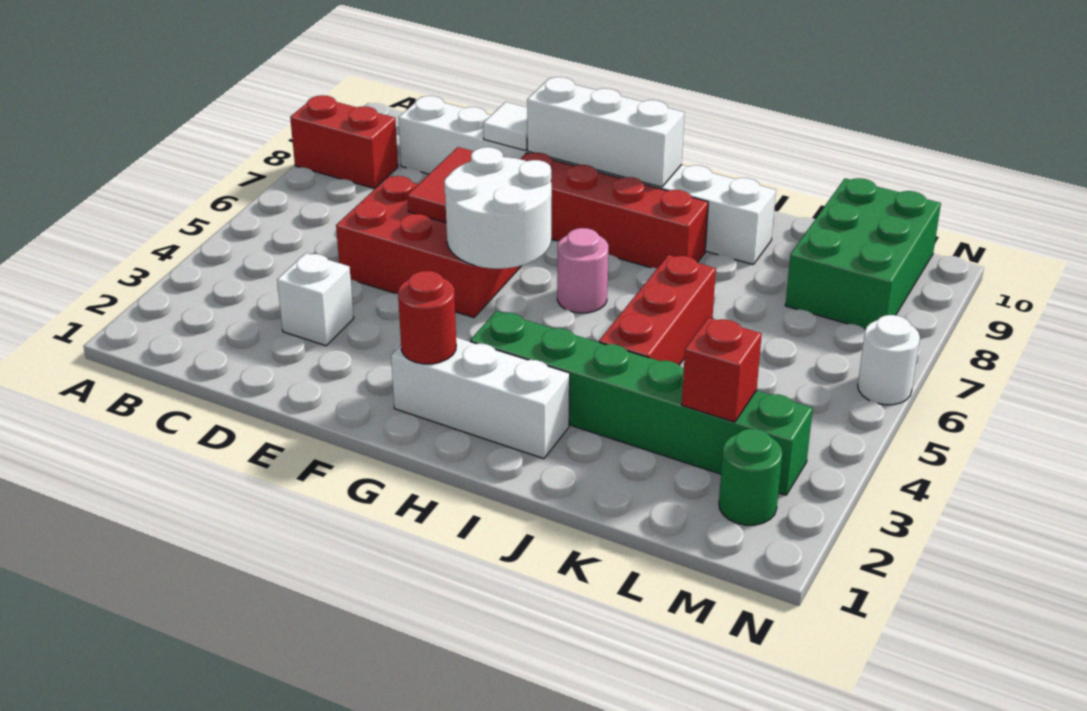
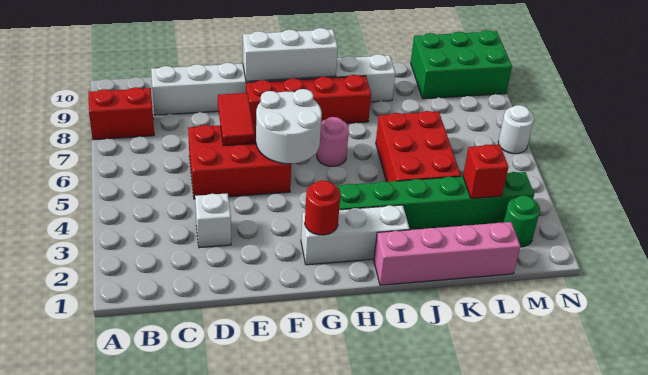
white 1x1 tile [483,102,527,150] -> none
none -> pink 1x4 brick [374,222,520,285]
red 1x3 brick [599,255,716,365] -> red 2x3 brick [376,111,461,182]
green 2x3 brick [785,178,941,329] -> green 2x3 brick turned to [411,30,512,99]

